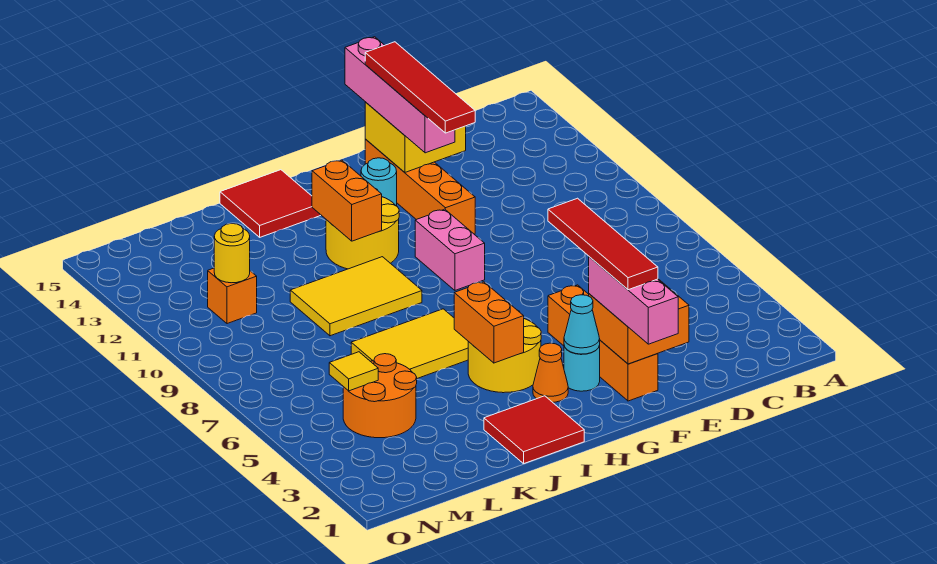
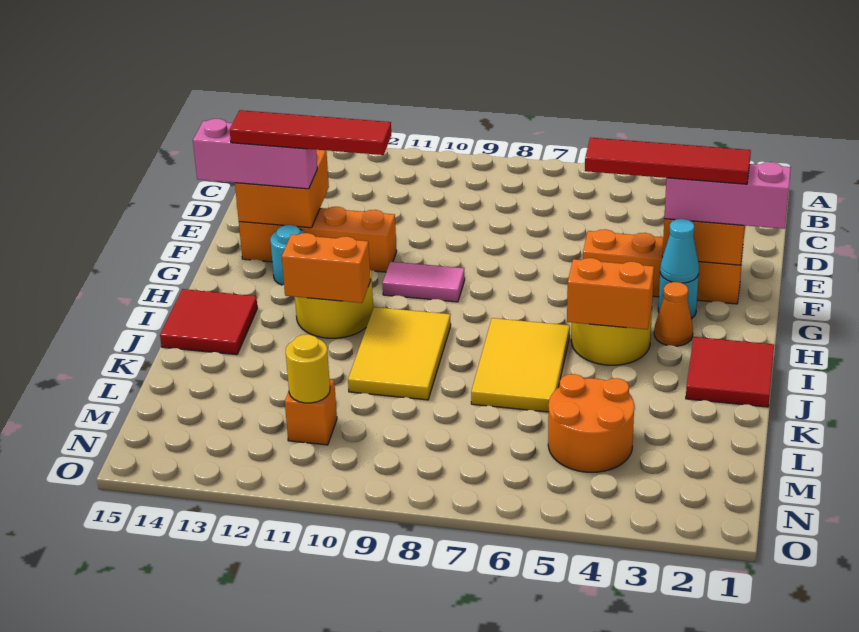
yellow 2x2 brick [365,102,466,172] -> orange 2x2 brick [235,150,329,228]
pink 1x4 brick [345,37,455,153] -> pink 1x3 brick [193,119,317,189]
pink 1x2 brick [415,209,485,290] -> pink 1x2 tile [382,262,465,302]
yellow 1x1 tile [329,352,378,391] -> none

